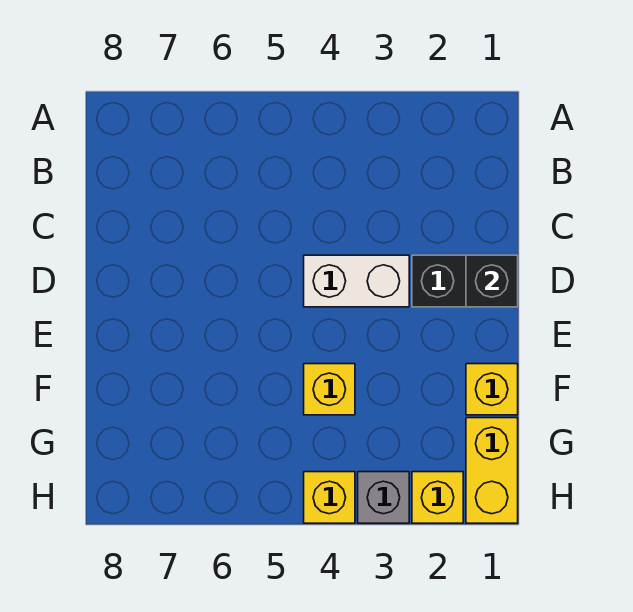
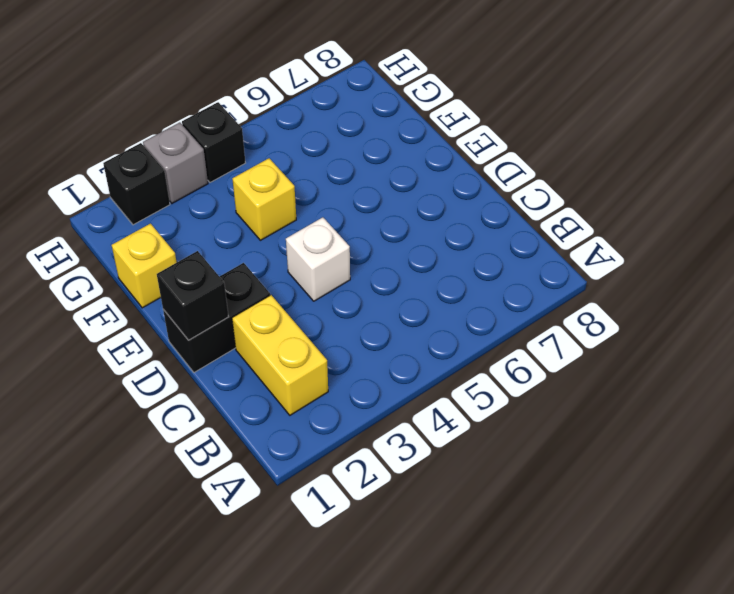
white 1x2 brick [304,255,409,307] -> white 1x1 brick [286,217,350,301]
yellow 1x2 brick [466,418,518,523] -> yellow 1x2 brick moved to [232,295,328,415]
yellow 1x1 brick [412,472,463,523] -> black 1x1 brick [103,143,170,225]
yellow 1x1 brick [304,472,355,523] -> black 1x1 brick [182,102,245,182]

